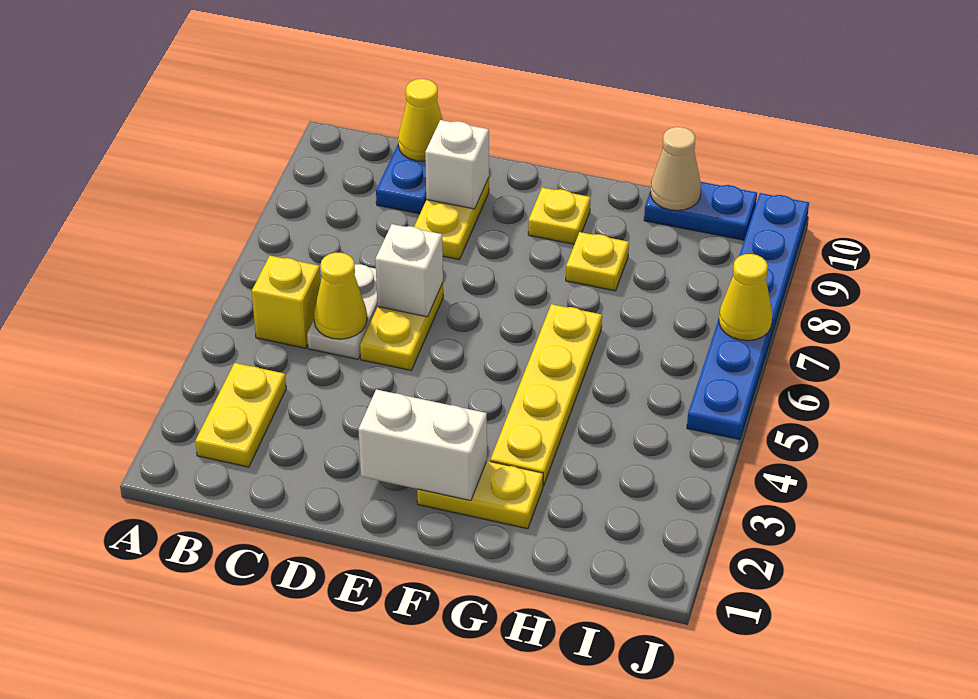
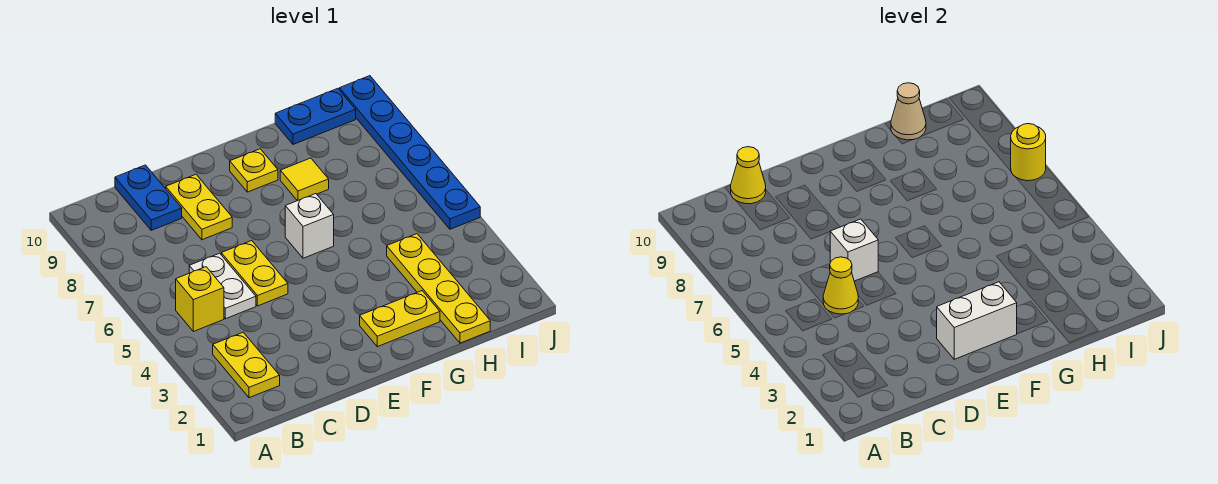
white 1x1 brick [425,120,489,209] -> white 1x1 brick moved to [285,194,334,258]
yellow 1x4 plate [490,304,602,486] -> yellow 1x4 plate moved to [387,234,490,343]
yellow 1x1 plate [566,232,629,291] -> yellow 1x1 tile [280,158,329,201]
yellow 1x1 cone [719,254,772,341] -> yellow 1x1 round brick [1011,124,1046,181]

